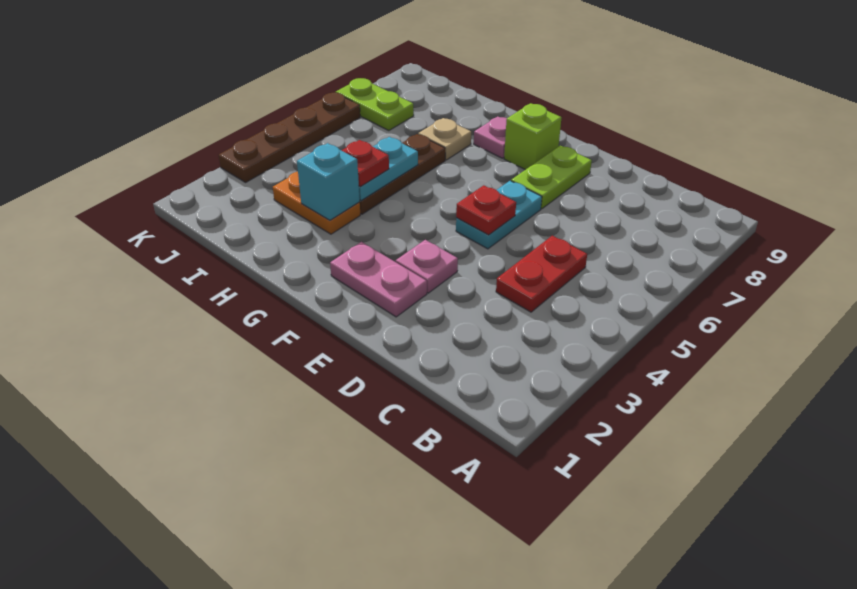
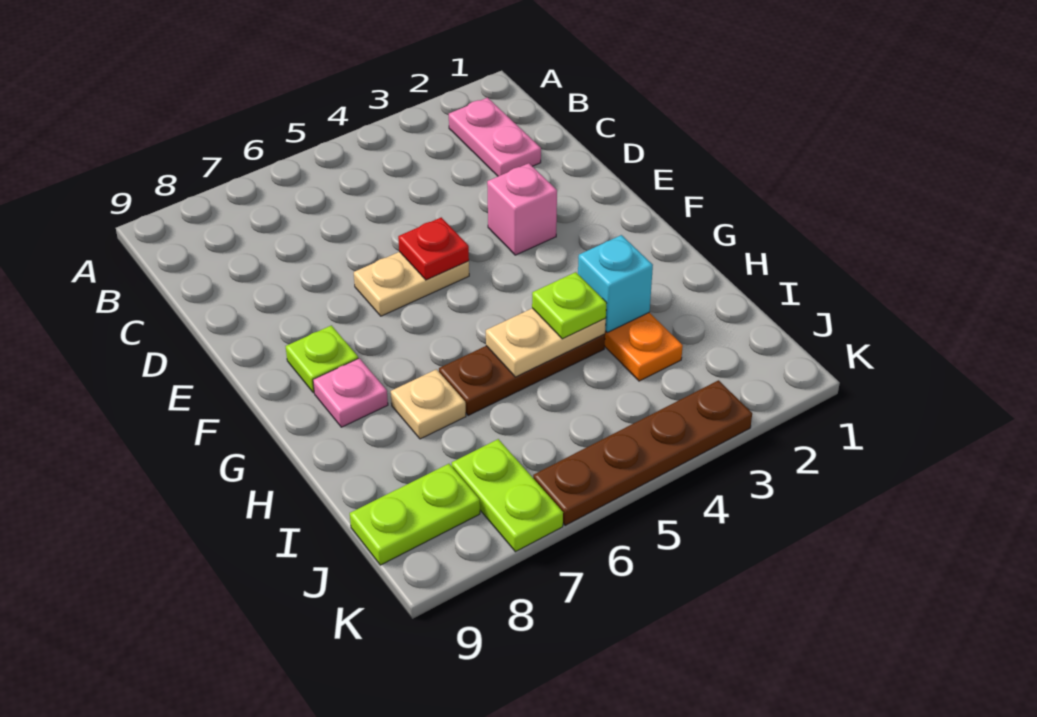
red 1x2 plate [496,236,587,312] -> none
pink 1x2 plate [330,242,427,317] -> pink 1x2 plate moved to [449,98,541,176]
pink 1x1 plate [396,240,458,293] -> pink 1x1 brick [487,163,557,255]
cyan 1x2 plate [456,181,542,249] -> tan 1x2 plate [354,252,469,316]
lime 1x2 plate [511,146,592,209] -> lime 1x2 plate moved to [350,464,480,565]
lime 1x1 brick [504,103,562,170] -> lime 1x1 plate [286,325,358,393]
cyan 1x2 plate [359,137,418,201] -> tan 1x2 plate [486,308,606,377]
red 1x1 plate [342,140,389,187] -> lime 1x1 plate [532,272,607,339]

